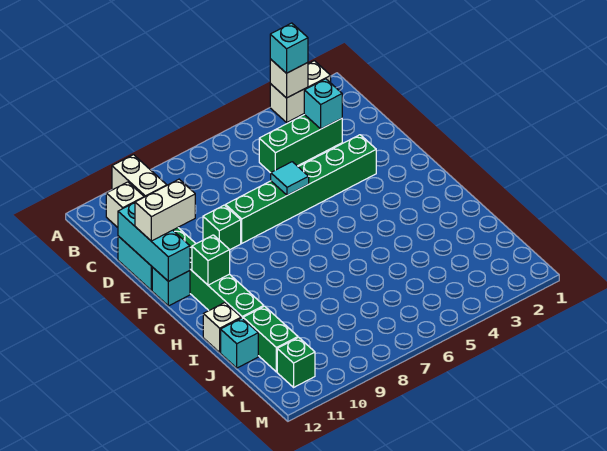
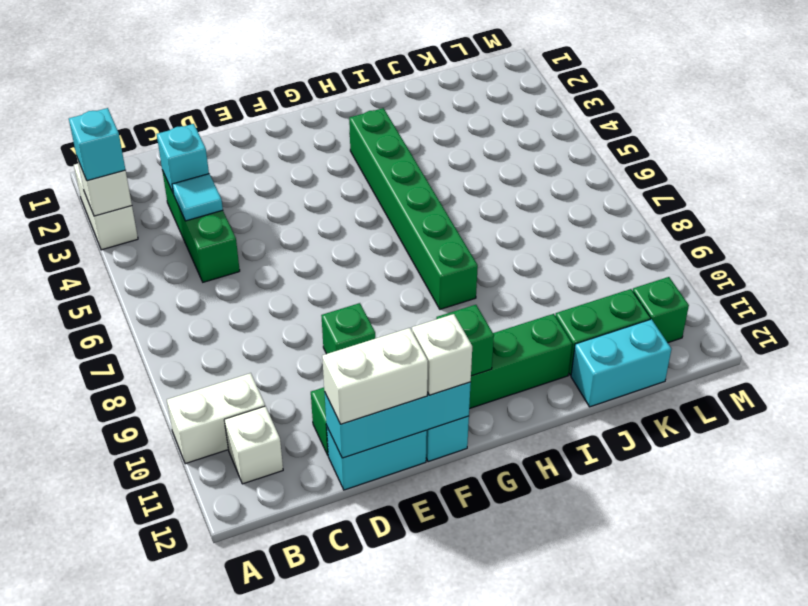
green 1x6 brick [225,135,376,243] -> green 1x6 brick moved to [349,108,478,309]
cyan 1x1 tile [271,162,309,195] -> cyan 1x1 tile moved to [172,174,223,221]
white 1x2 brick [135,179,195,241] -> white 1x2 brick turned to [322,328,428,424]
white 1x1 brick [203,303,241,352] -> white 1x1 brick moved to [412,314,472,395]
cyan 1x1 brick [221,318,258,368] -> cyan 1x2 brick [571,319,671,407]

